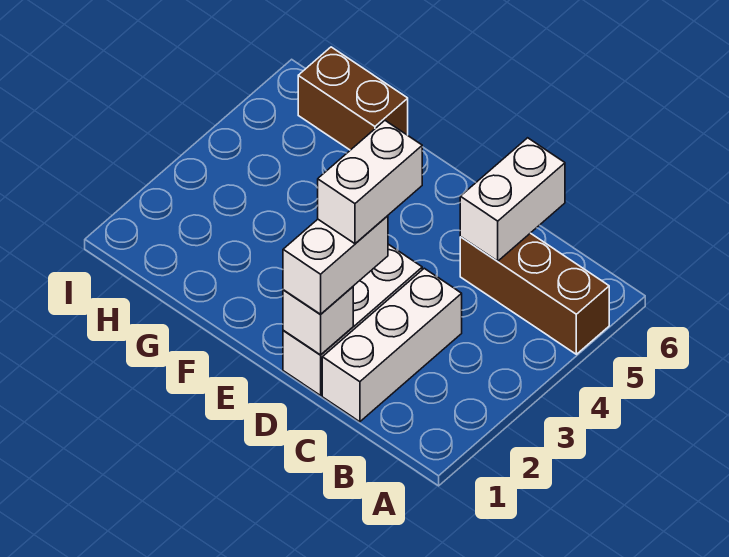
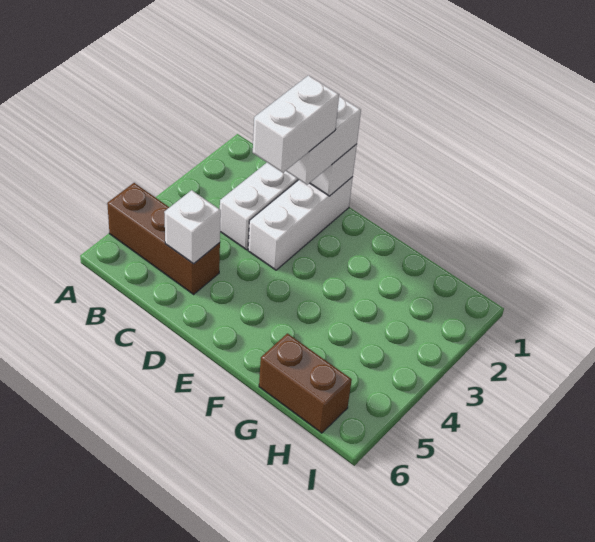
white 1x2 brick [460,138,565,261] -> white 1x1 brick [164,190,221,264]

